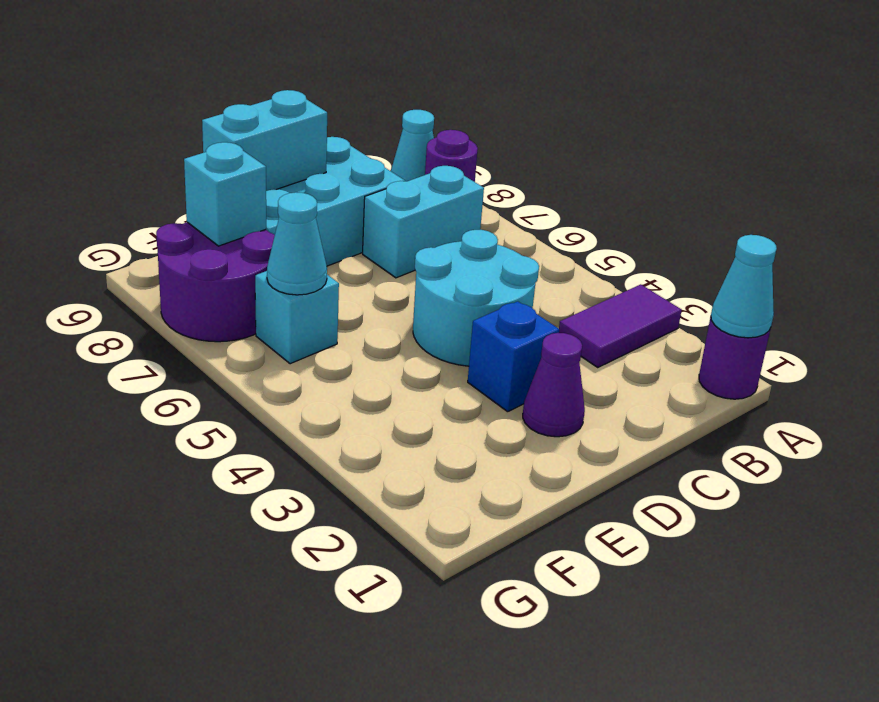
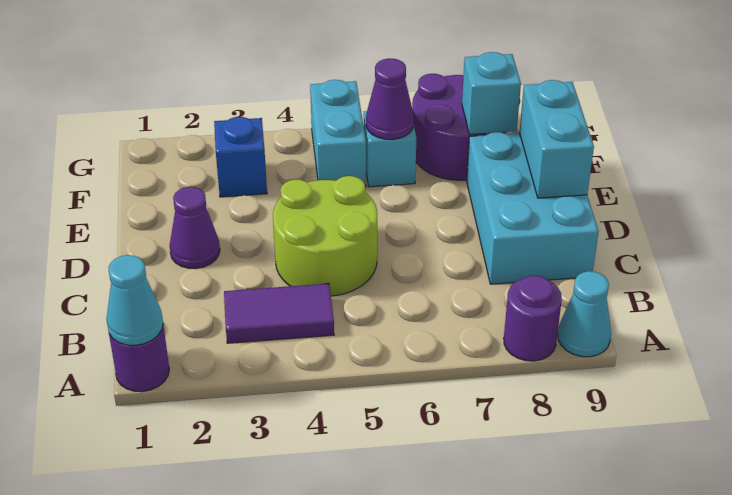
purple 1x2 tile [559,284,682,368] -> purple 1x2 tile turned to [224,284,334,343]
cyan 1x2 brick [363,166,484,278] -> cyan 1x2 brick moved to [310,80,366,187]
cyan 2x2 round brick [413,230,539,366] -> lime 2x2 round brick [273,176,377,296]
blue 1x1 brick [468,301,559,412] -> blue 1x1 brick moved to [214,117,267,197]
cyan 1x1 cone [267,192,327,295] -> purple 1x1 cone [366,58,414,140]

